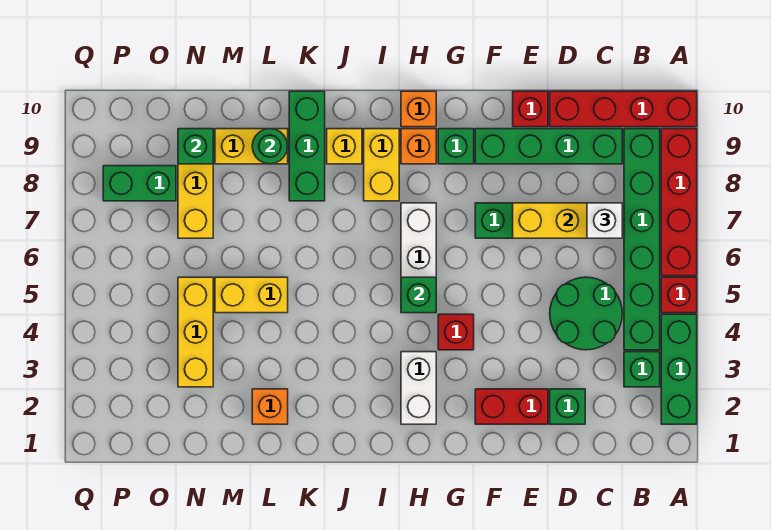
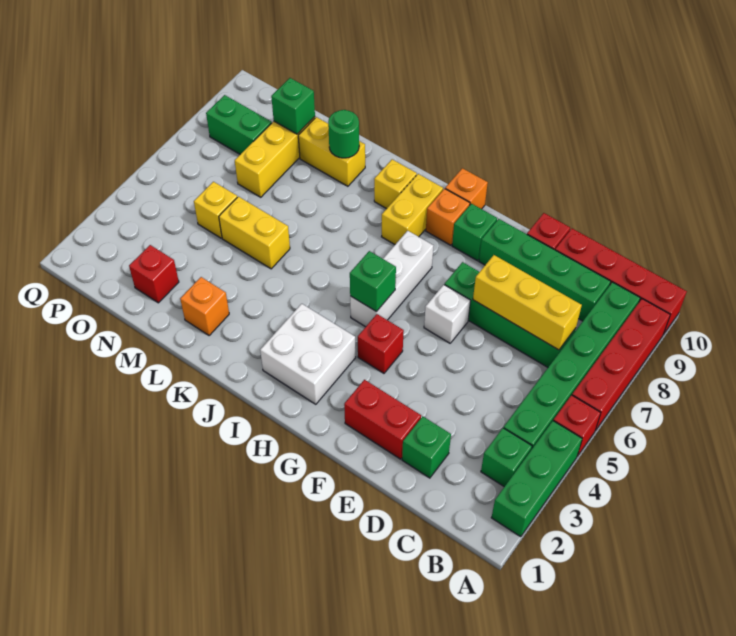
green 2x2 round brick [550,277,622,350] -> none
white 1x1 brick [587,203,622,238] -> white 1x1 brick moved to [424,285,471,343]
white 1x2 brick [401,352,436,424] -> white 2x2 brick [260,304,356,404]
green 1x3 brick [289,91,325,201] -> none
none -> red 1x1 brick [129,245,179,303]
yellow 1x3 brick [178,277,213,387] -> yellow 1x1 brick [194,182,237,238]

